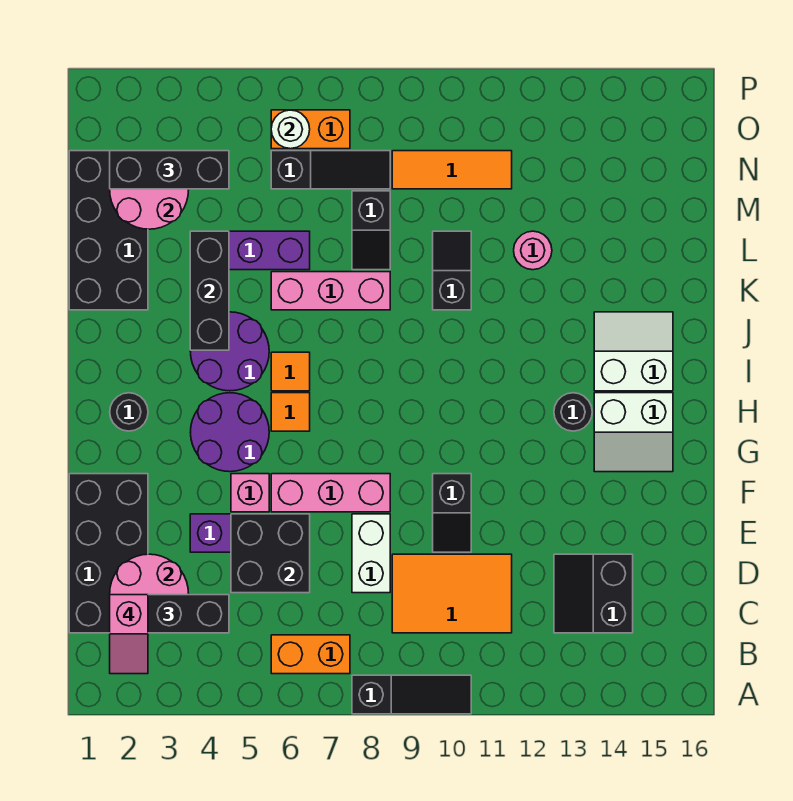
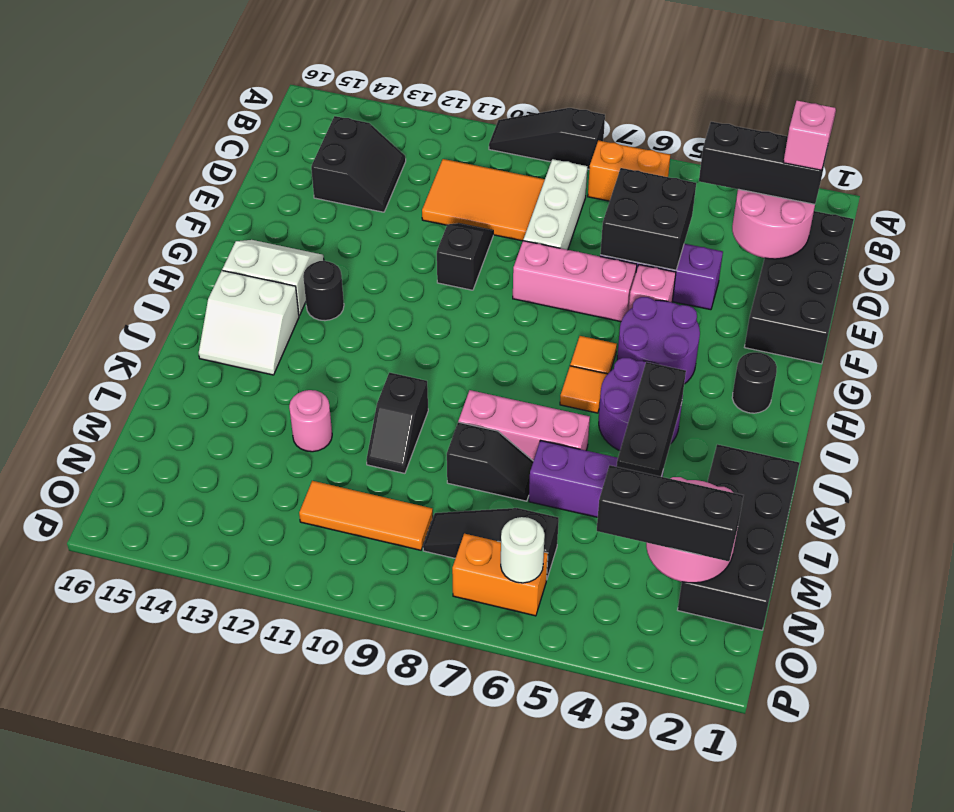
white 1x2 brick [352,514,390,593] -> white 1x3 brick [523,159,587,250]
black 1x2 slope [352,191,390,270] -> black 1x2 slope turned to [447,422,533,501]

